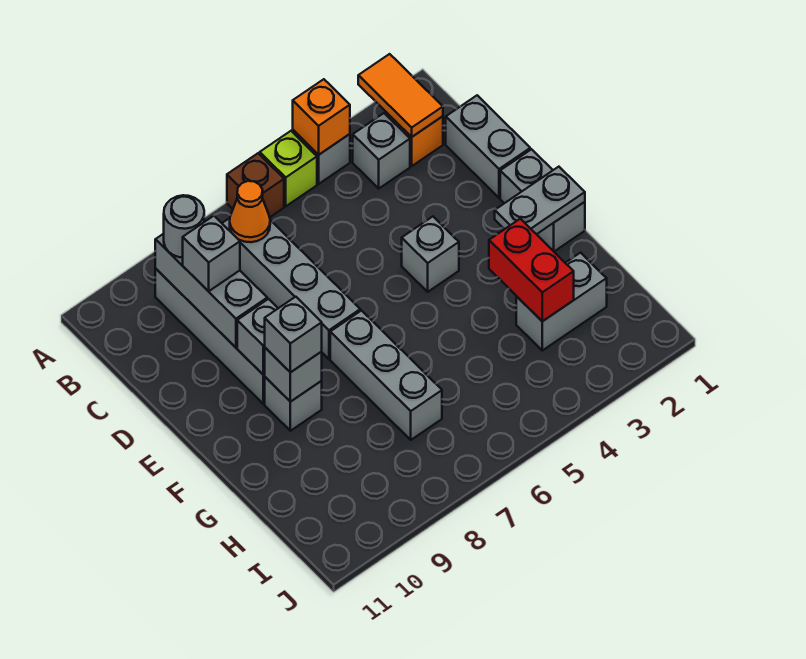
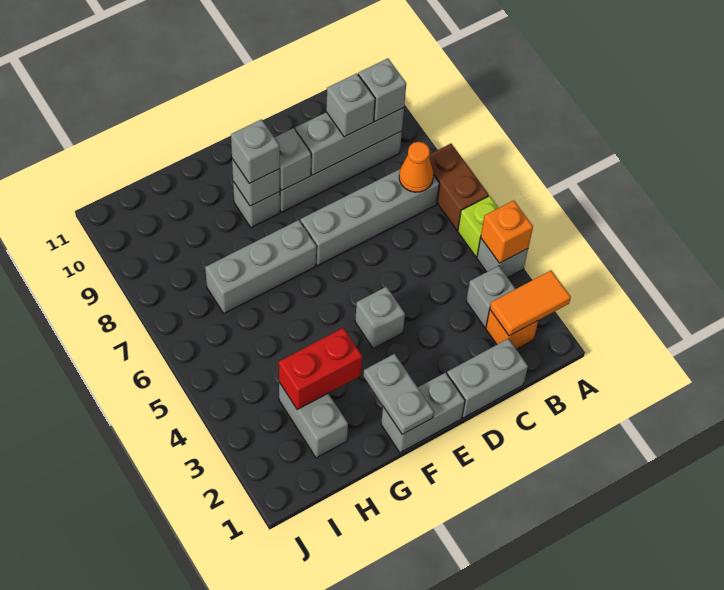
brown 1x1 brick [227,153,284,217] -> brown 1x2 brick [429,144,489,230]
grey 1x1 round brick [164,195,204,257] -> grey 1x1 brick [358,59,406,122]

